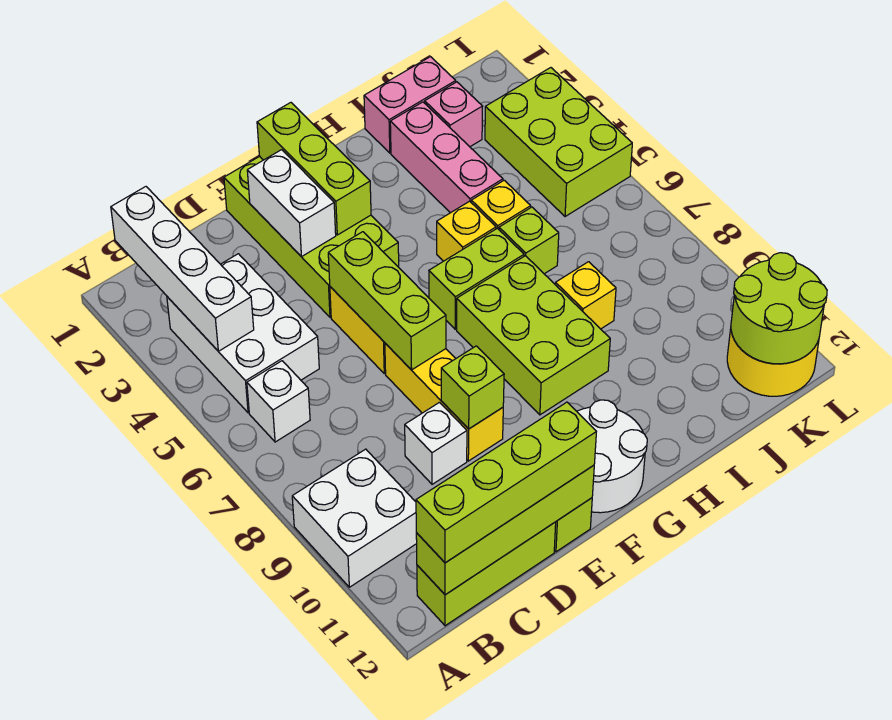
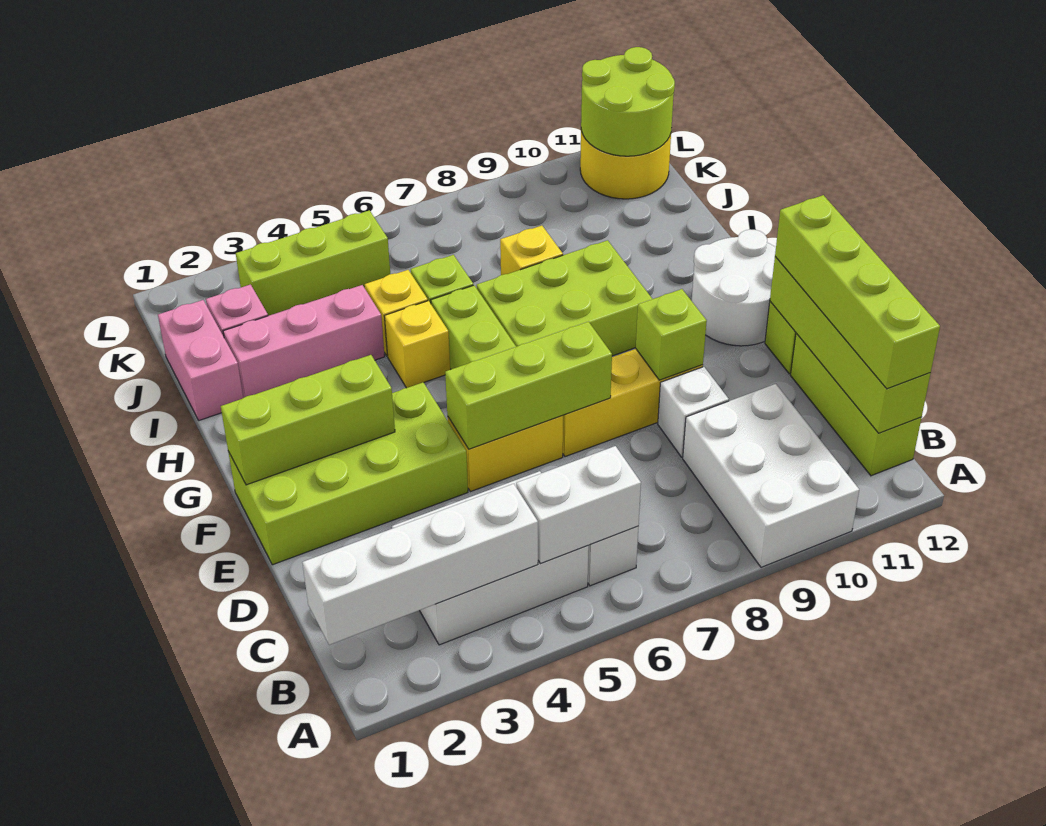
white 2x2 brick [292,449,417,587] -> white 2x3 brick [683,384,859,567]
white 1x2 brick [247,150,336,257] -> white 1x2 brick moved to [516,446,641,564]
lime 2x3 brick [485,68,632,217] -> lime 1x3 brick [236,210,390,316]

